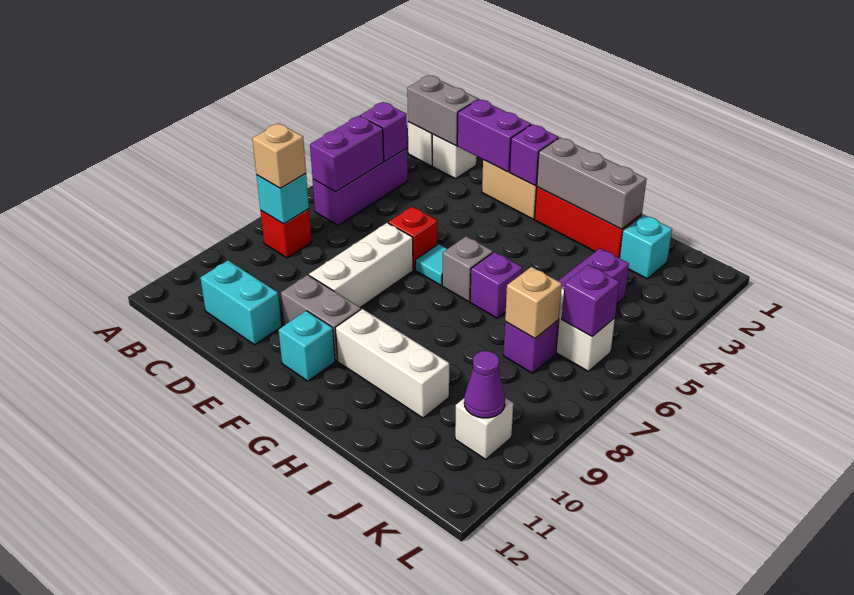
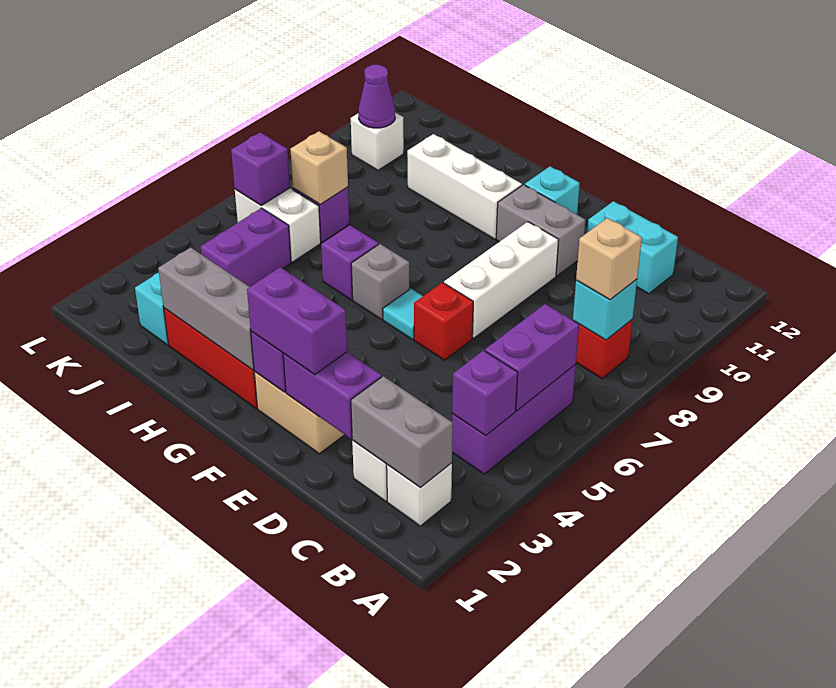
none -> purple 1x2 brick [247,267,347,375]

